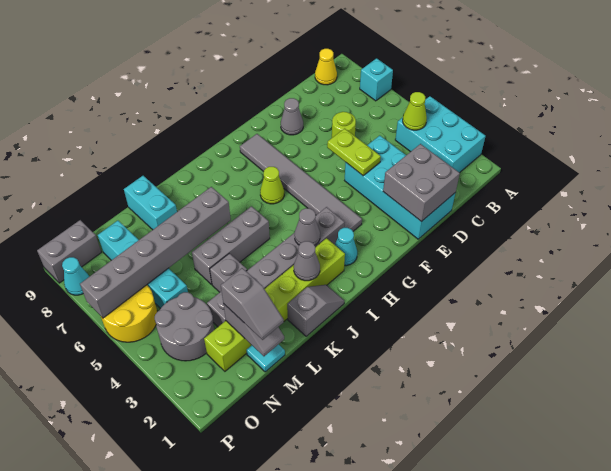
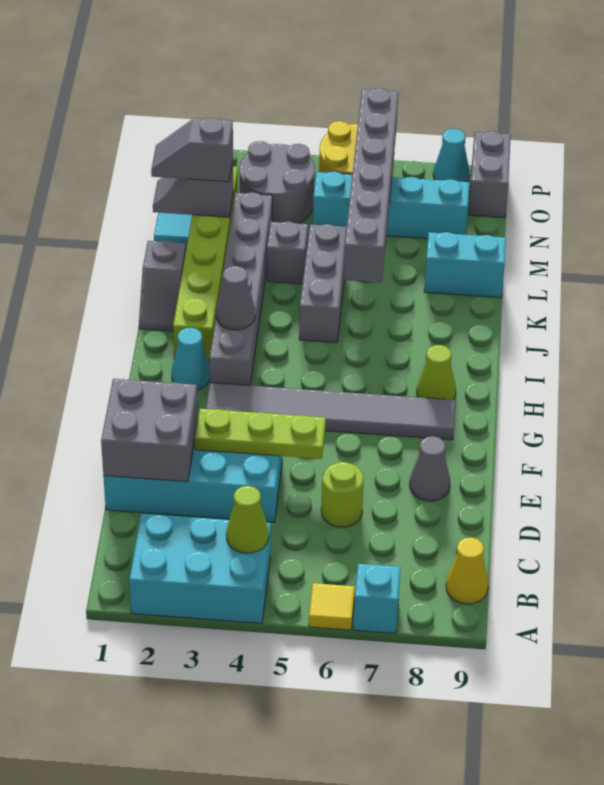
none -> yellow 1x1 tile [309,583,355,630]
lime 1x2 plate [327,129,381,176] -> lime 1x3 plate [195,409,326,459]
lime 1x1 cone [260,167,284,204] -> lime 1x1 cone moved to [417,345,456,400]
grey 1x1 cone [294,241,320,281] -> none

